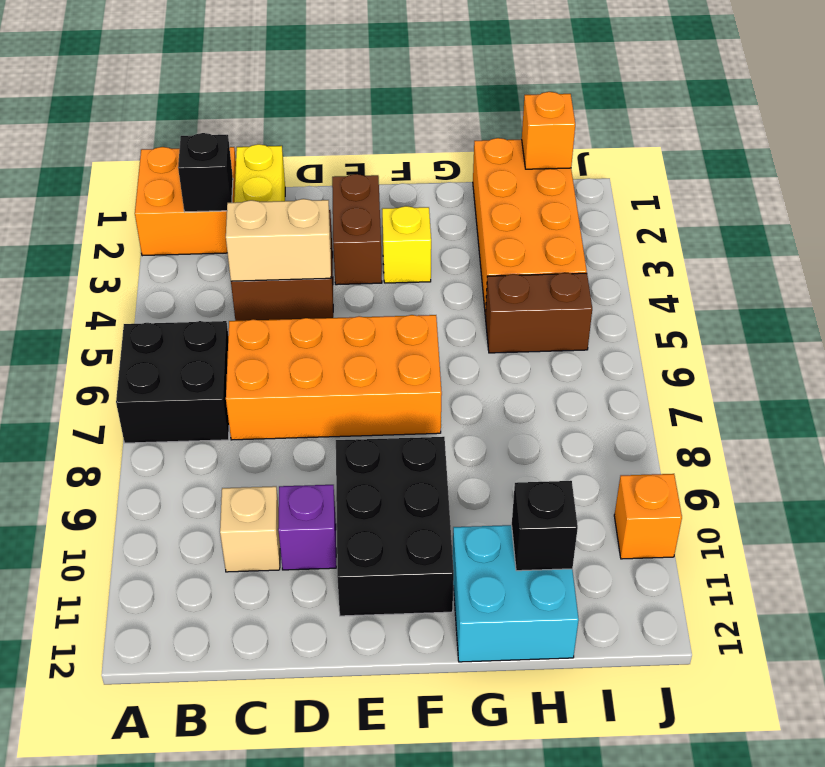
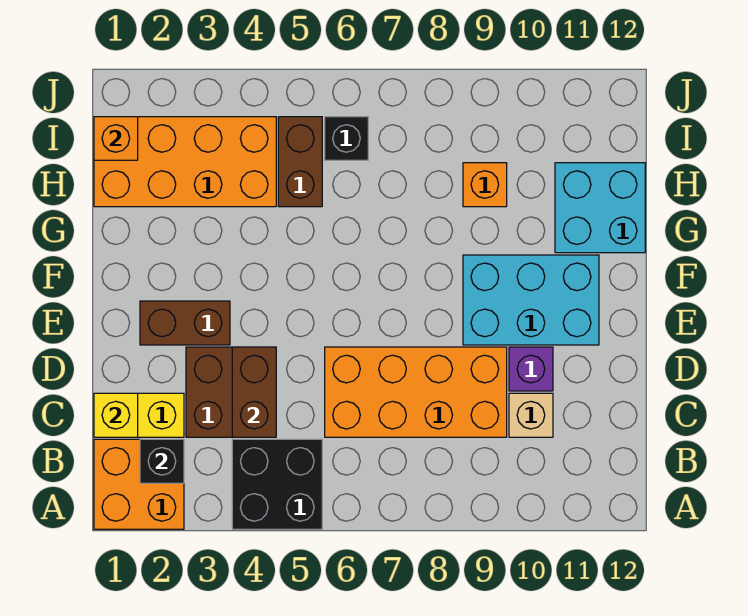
black 2x2 brick [116,321,229,443] -> black 2x2 brick moved to [232,439,322,529]
tan 1x2 brick [226,199,331,281] -> brown 1x2 brick [232,347,276,437]
orange 2x4 brick [226,315,442,440] -> orange 2x4 brick turned to [325,347,507,437]
black 2x3 brick [336,437,454,616] -> cyan 2x3 brick [463,255,599,345]
yellow 1x1 brick [382,206,431,283] -> yellow 1x1 brick moved to [94,393,138,437]
black 1x1 brick [512,481,578,571] -> black 1x1 brick moved to [325,117,368,160]
orange 1x1 brick [614,474,682,559] -> orange 1x1 brick moved to [463,163,507,207]

